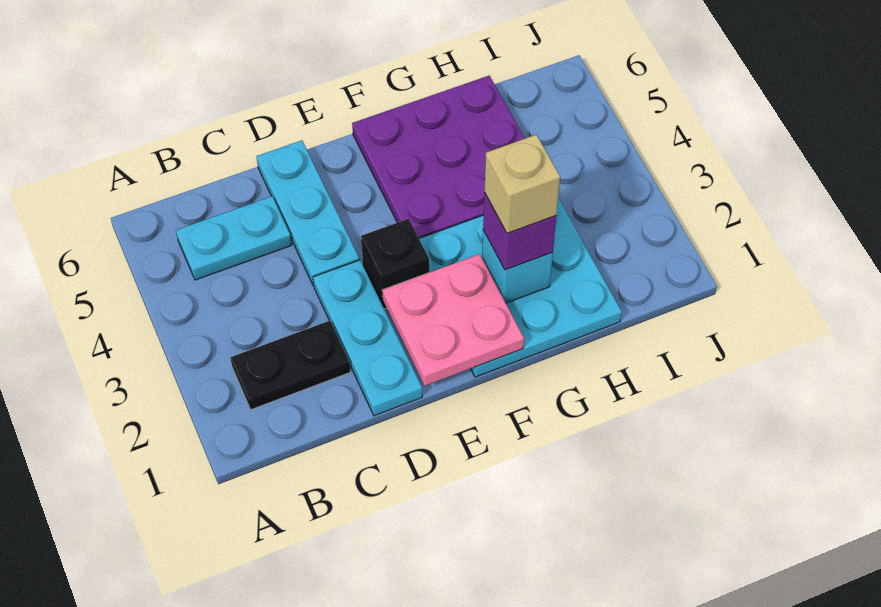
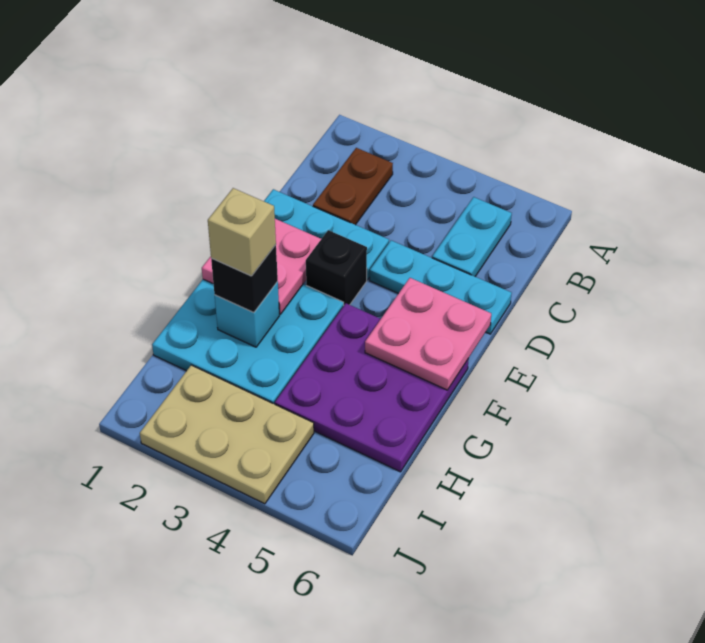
black 1x2 plate [230,321,350,410] -> brown 1x2 plate [313,148,393,225]
none -> pink 2x2 plate [365,278,491,390]
purple 1x1 brick [483,193,556,270] -> black 1x1 brick [211,245,278,313]
none -> tan 2x3 plate [140,365,314,504]

